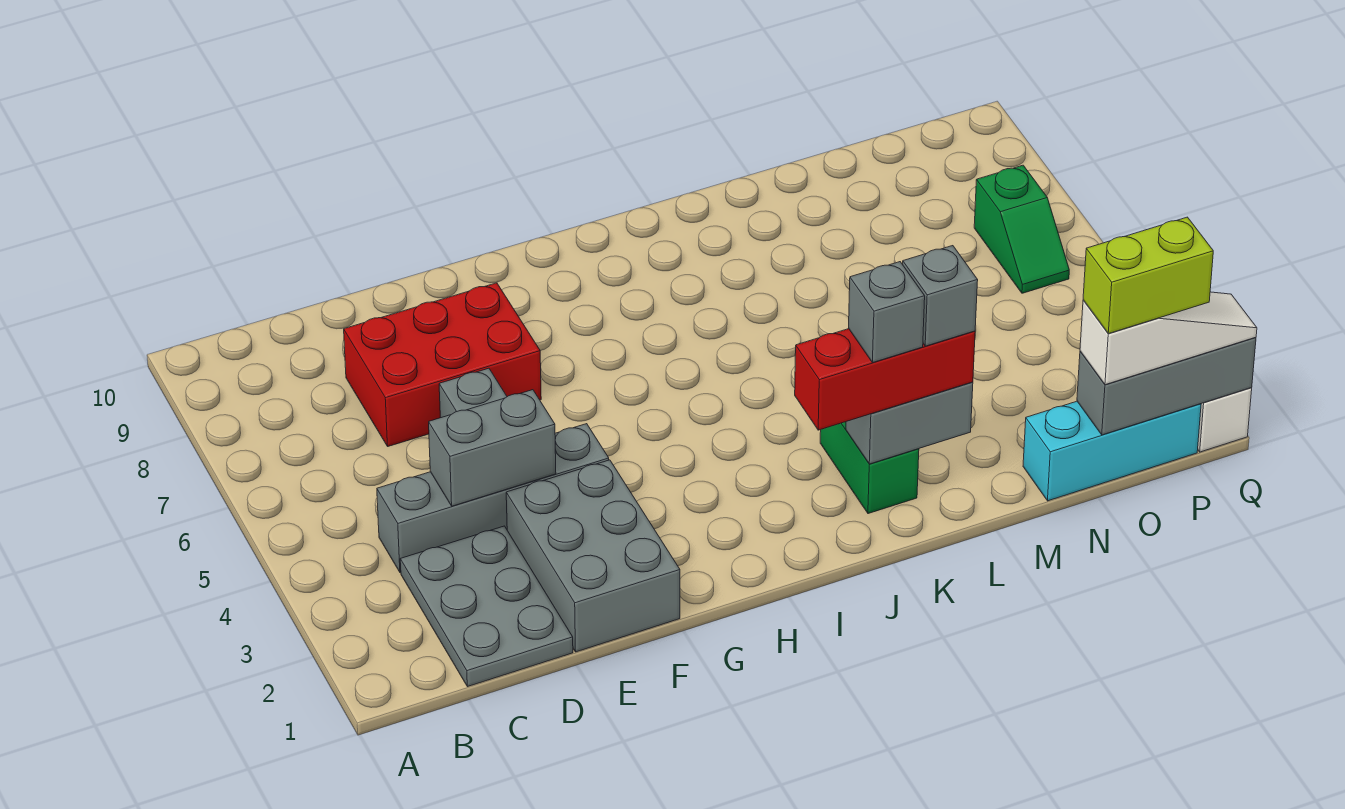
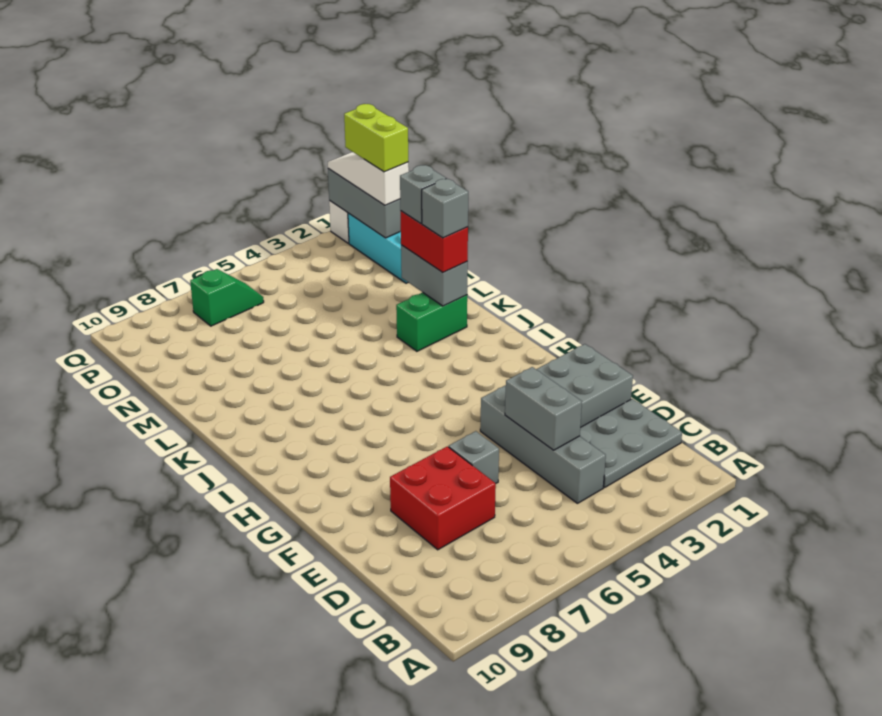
red 2x3 brick [344,283,541,446] -> red 2x2 brick [390,446,496,550]
red 1x3 brick [795,329,975,430] -> red 1x2 brick [401,211,468,272]

